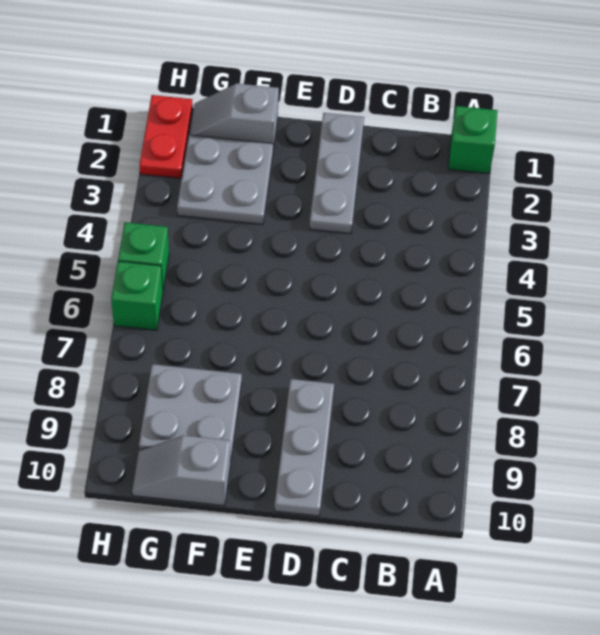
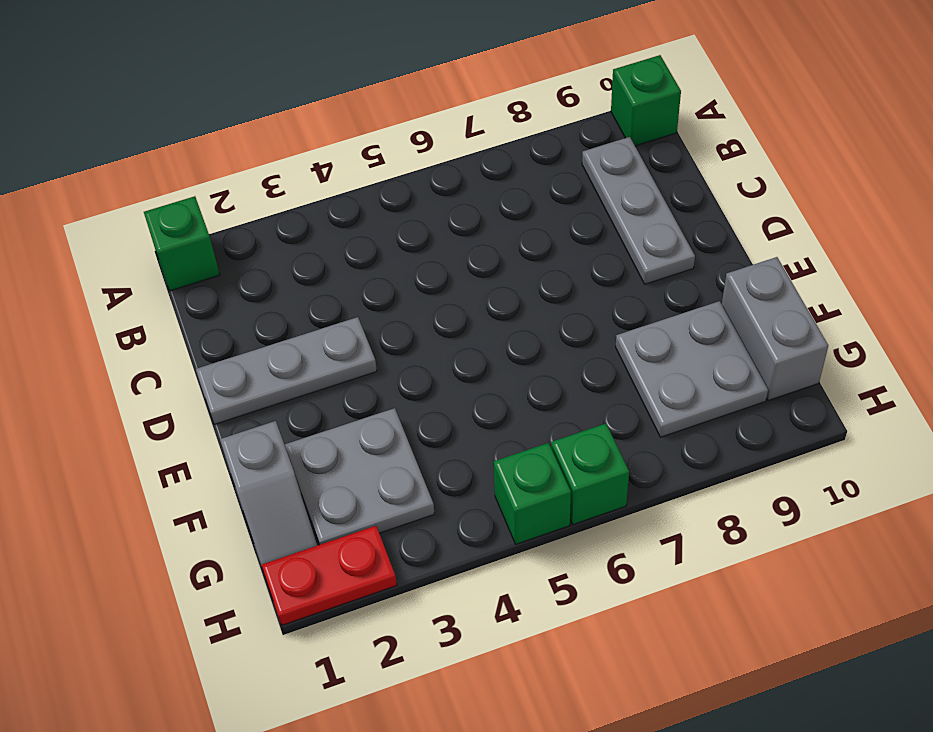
none -> green 1x1 brick [611,55,681,146]
grey 1x3 plate [275,379,334,516] -> grey 1x3 plate turned to [582,137,695,284]
grey 1x2 slope [132,435,230,506] -> grey 1x2 brick [722,257,828,401]

